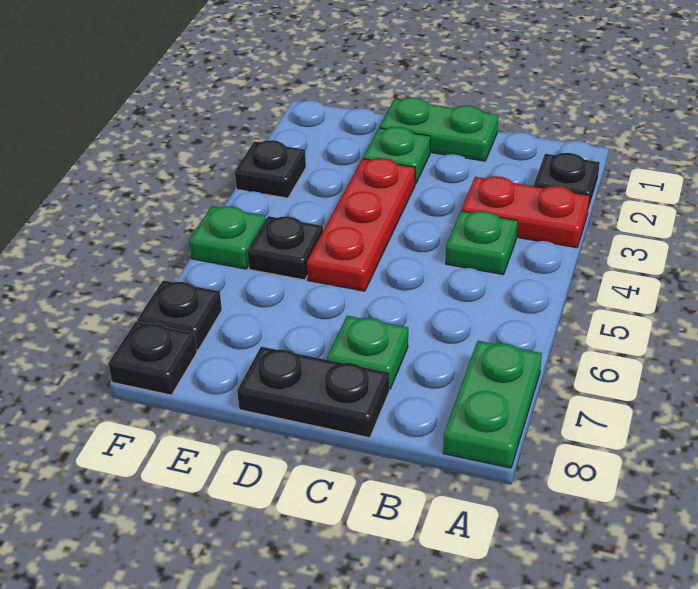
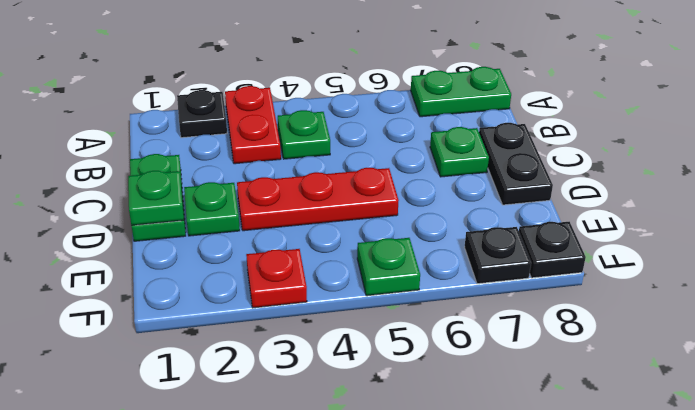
none -> green 1x1 plate [128,171,184,225]
black 1x1 plate [247,216,323,280] -> none
black 1x1 plate [235,140,306,198] -> red 1x1 plate [246,249,307,308]

